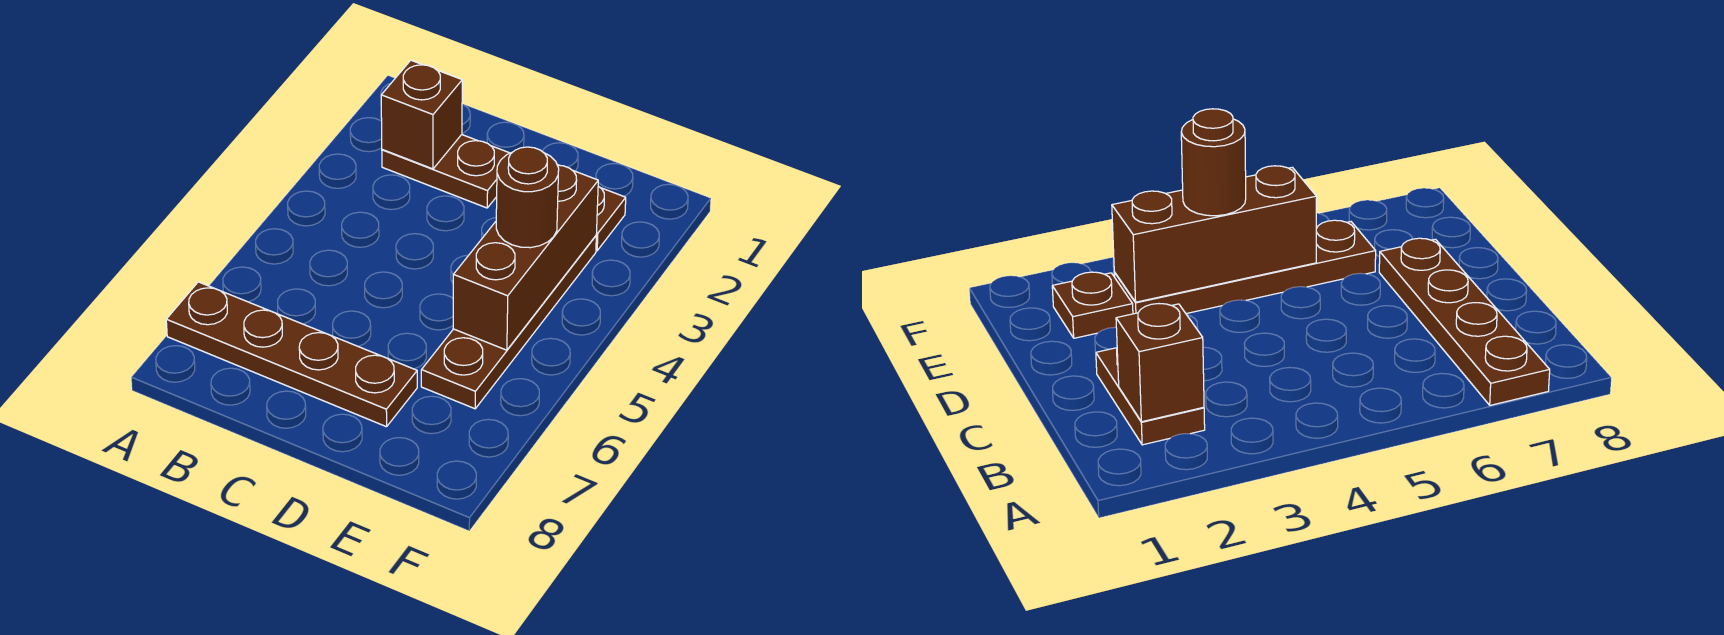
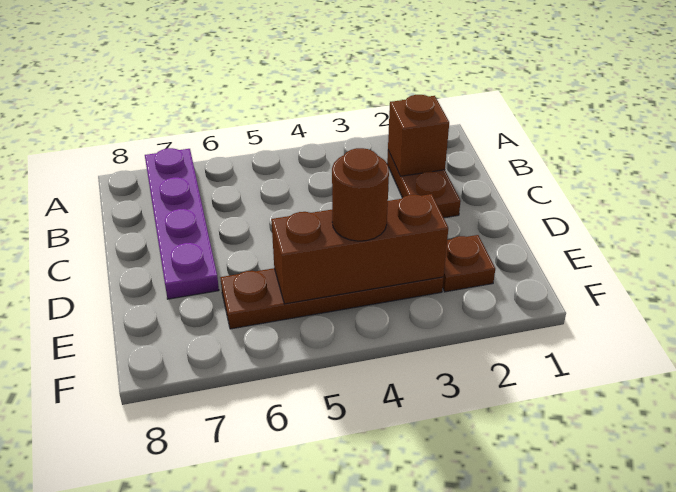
brown 1x4 plate [166,282,417,427] -> purple 1x4 plate [145,148,219,299]

